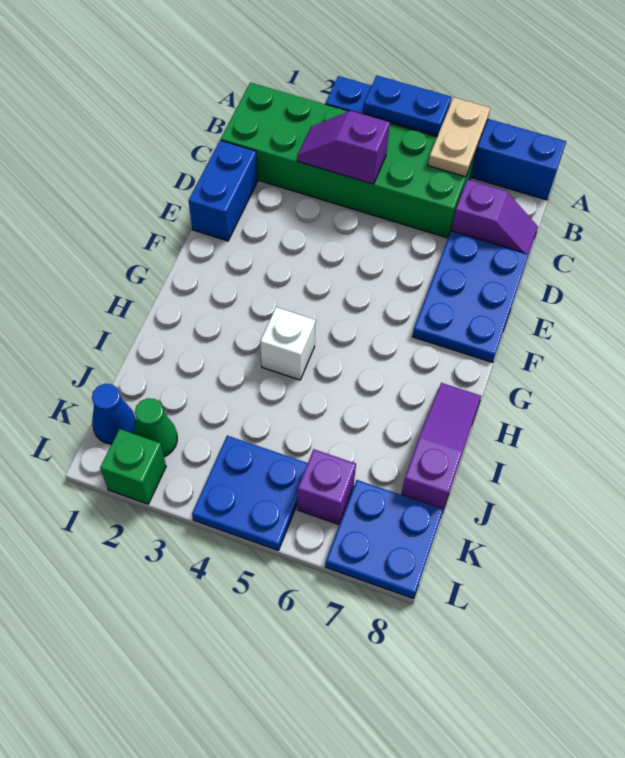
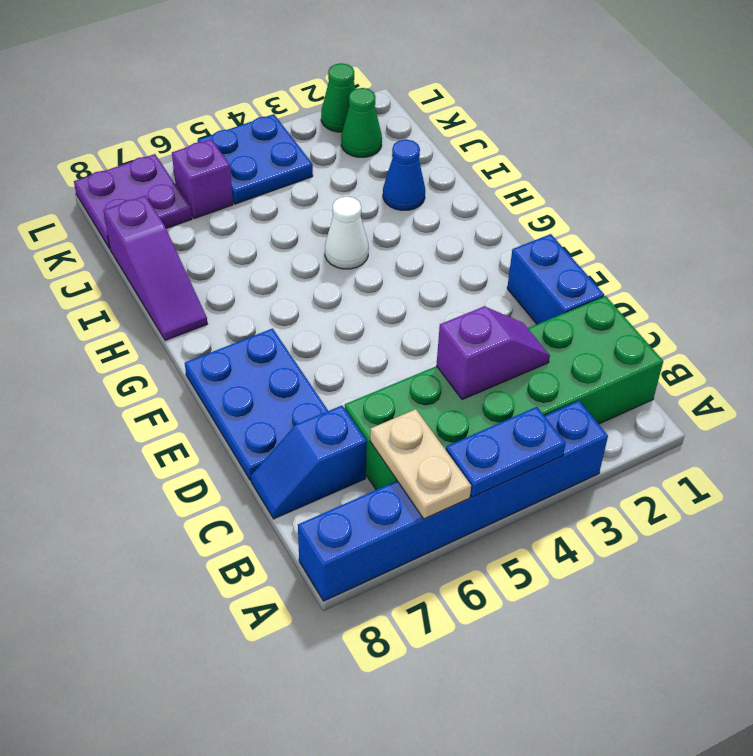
purple 1x2 slope [451,179,538,254] -> blue 1x2 slope [251,406,367,519]
white 1x1 brick [260,307,316,380] -> white 1x1 cone [325,196,369,269]
blue 1x1 cone [92,384,136,444] -> blue 1x1 cone moved to [383,140,425,210]
blue 2x2 plate [325,480,443,599] -> purple 2x2 plate [74,154,192,249]
green 1x1 brick [100,429,166,504] -> green 1x1 cone [321,63,356,132]

